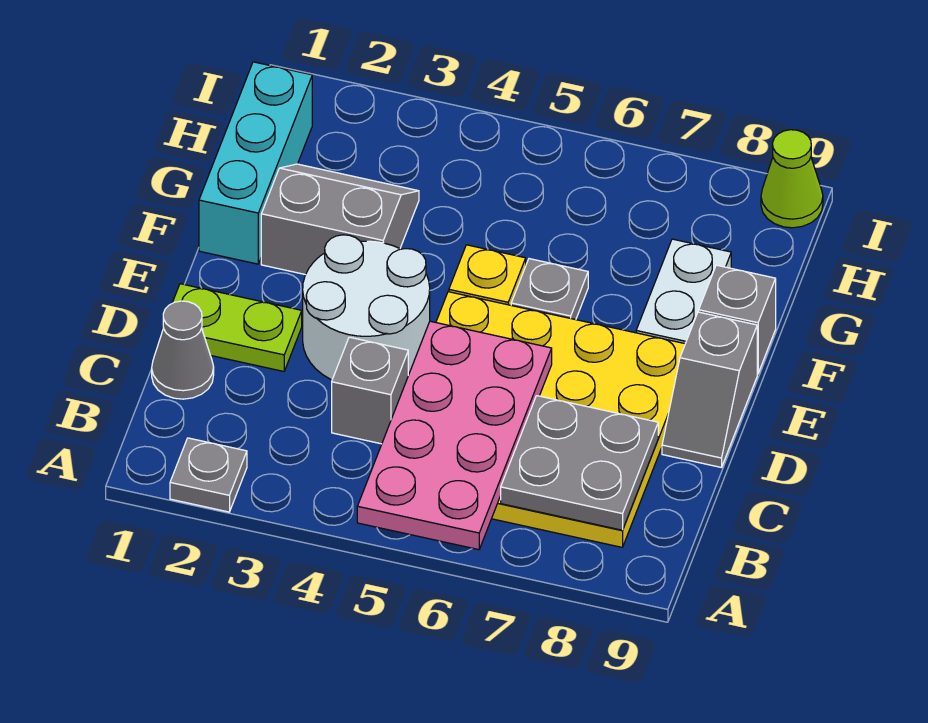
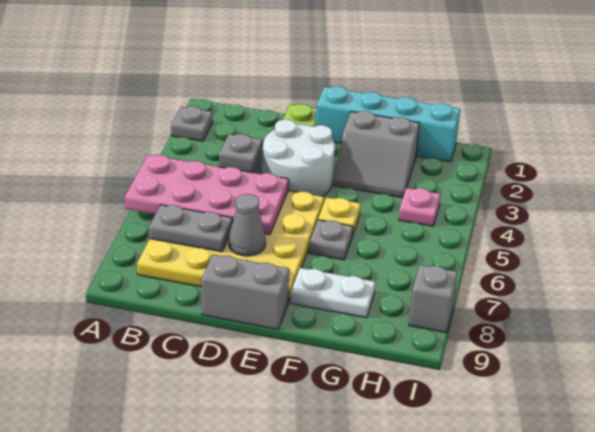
grey 2x2 plate [501,396,658,530] -> grey 1x2 plate [149,205,232,252]
grey 1x1 cone [152,301,214,399] -> grey 1x1 cone moved to [229,194,266,256]
grey 1x2 slope [662,312,757,467] -> grey 1x2 brick [201,254,289,330]
cyan 1x3 brick [199,62,312,264] -> cyan 1x4 brick [316,86,460,162]
grey 2x2 slope [261,164,419,275] -> grey 2x2 slope turned to [334,111,419,198]
grey 1x1 brick [699,265,776,374] -> grey 1x1 brick moved to [409,265,458,333]
none -> pink 1x1 plate [399,188,441,226]
lime 1x1 cone [761,130,823,228] -> none

